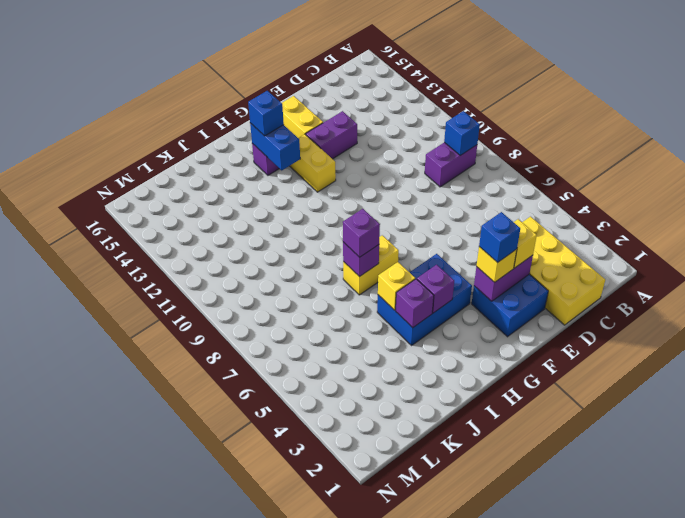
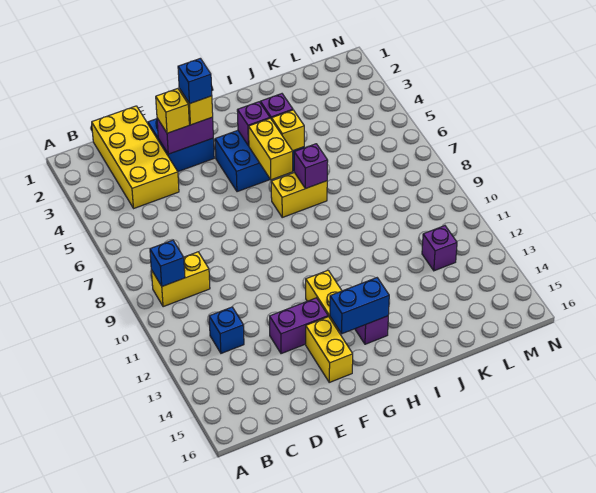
purple 1x2 brick [425,142,477,187] -> yellow 1x2 brick [151,252,210,307]
none -> yellow 1x2 brick [249,118,293,180]
blue 1x2 brick [250,123,300,170] -> blue 1x2 brick turned to [330,278,389,334]
blue 1x1 brick [248,91,284,136] -> blue 1x1 brick moved to [209,307,244,353]
purple 1x1 brick [343,209,380,257] -> purple 1x1 brick moved to [422,226,457,271]

